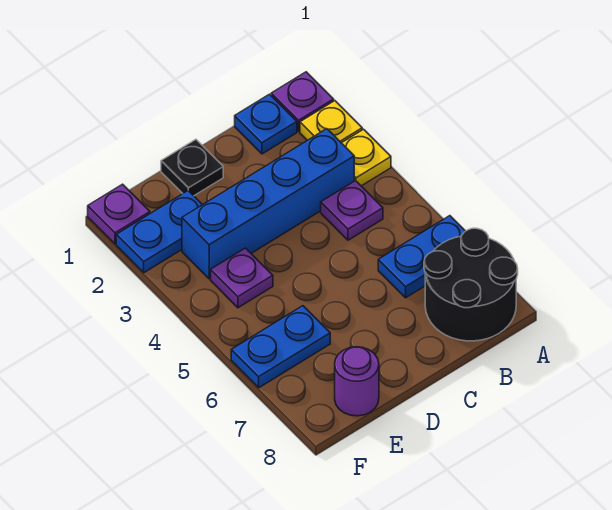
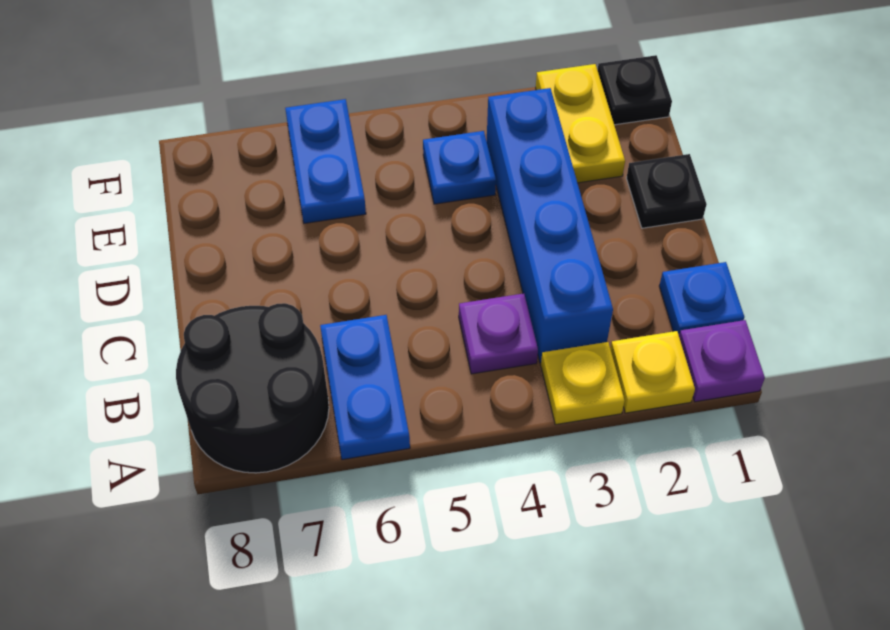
blue 1x2 plate [116,191,202,273] -> yellow 1x2 plate [536,64,625,183]
purple 1x1 plate [211,248,273,308] -> blue 1x1 plate [423,131,496,204]
purple 1x1 round brick [335,347,379,416] -> none
purple 1x1 plate [88,184,150,244] -> black 1x1 plate [598,55,672,125]

